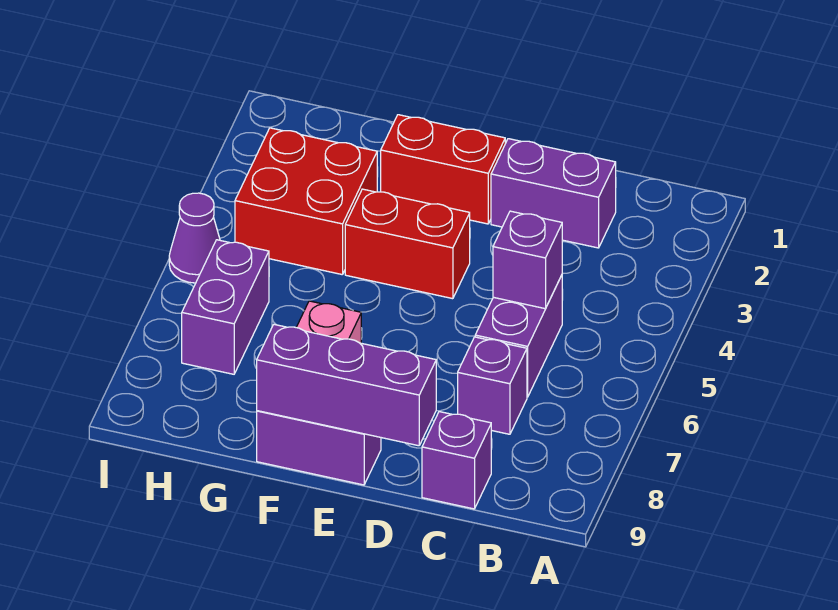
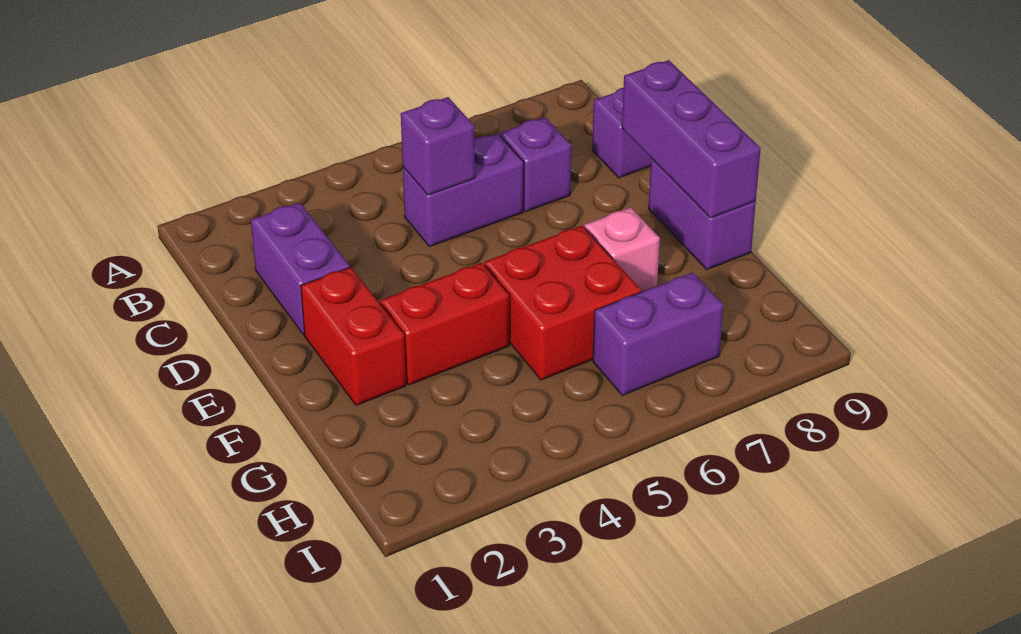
red 1x2 brick [345,189,470,299] -> red 1x2 brick turned to [380,263,509,385]
red 2x2 brick [235,128,377,275] -> red 2x2 brick moved to [484,226,641,380]
purple 1x1 cone [169,193,220,283] -> none

